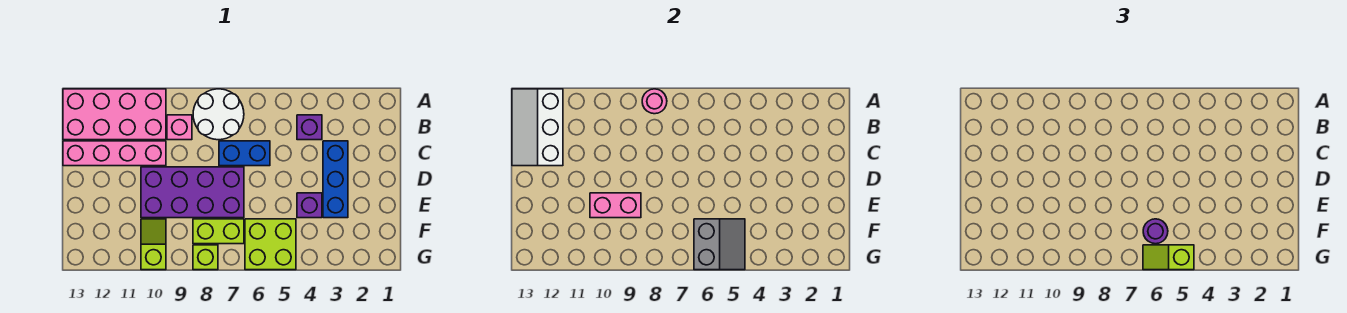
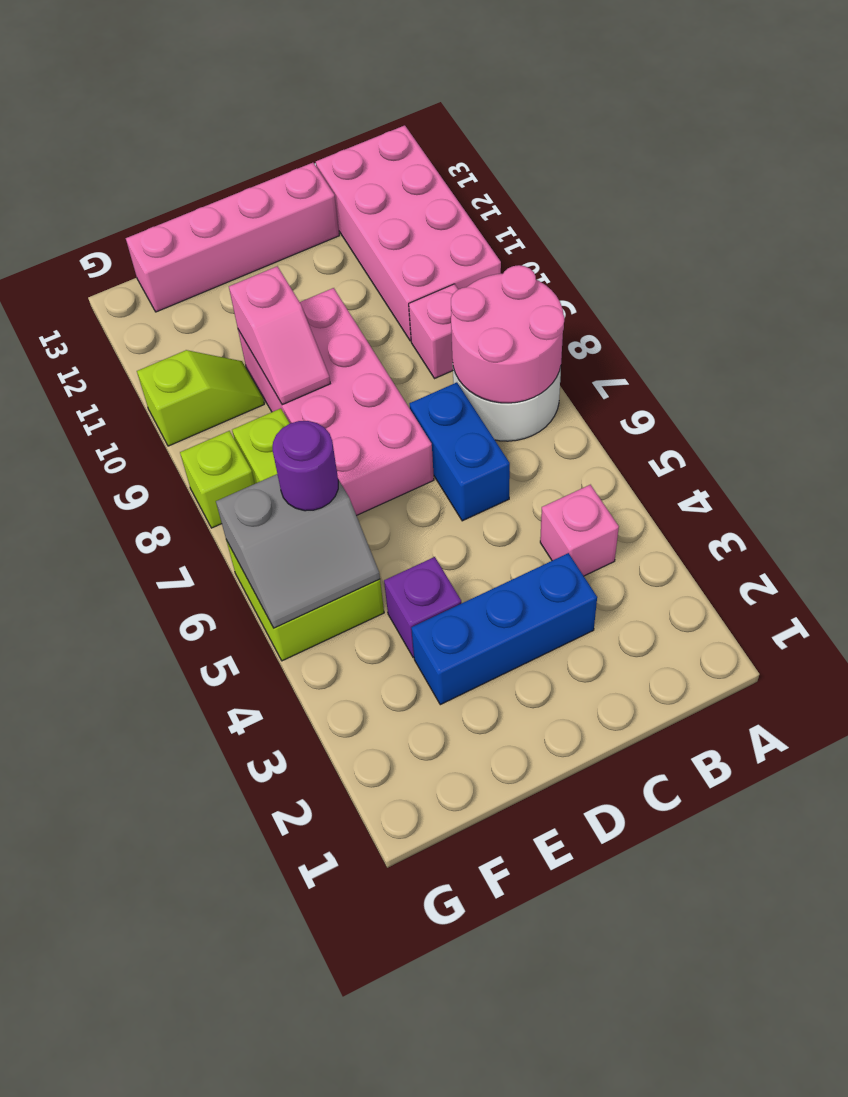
pink 1x1 round brick [642,89,667,114] -> pink 2x2 round brick [451,265,564,403]
white 2x3 slope [512,89,563,166] -> none
purple 1x1 brick [297,115,322,140] -> pink 1x1 brick [540,485,619,576]
pink 1x4 brick [63,141,166,166] -> pink 1x4 brick turned to [126,163,339,312]
purple 2x4 brick [141,167,244,218] -> pink 2x4 brick [238,288,434,515]
pink 1x2 brick [590,193,641,218] -> pink 1x2 slope [229,266,330,405]
lime 1x2 slope [1143,245,1194,270] -> none

